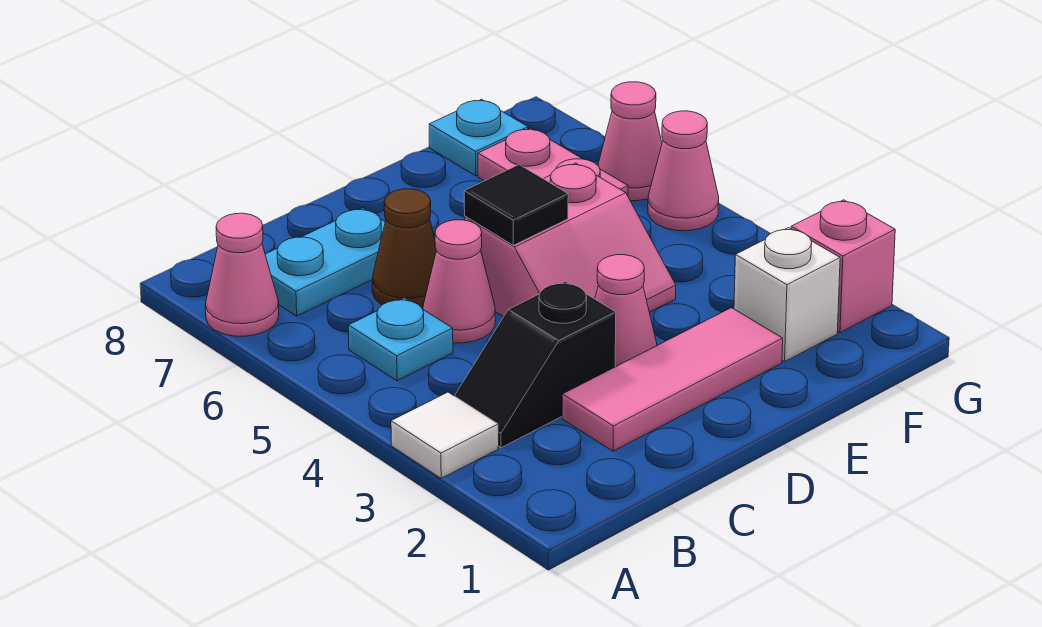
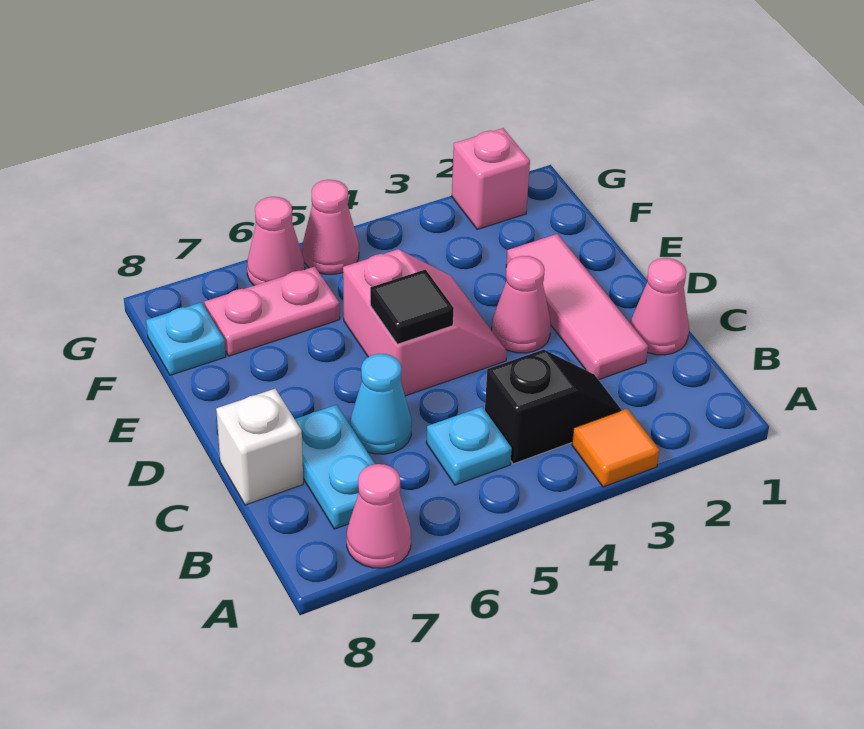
white 1x1 tile [391,392,498,478] -> orange 1x1 tile [572,409,659,487]
black 1x2 slope [455,281,616,448] -> black 1x2 slope turned to [485,350,622,464]
pink 1x1 cone [423,220,495,343] -> pink 1x1 cone moved to [630,258,689,355]
brown 1x1 cone [372,189,436,309] -> cyan 1x1 cone [350,354,412,454]
white 1x1 brick [734,228,840,362] -> white 1x1 brick moved to [216,389,303,505]

